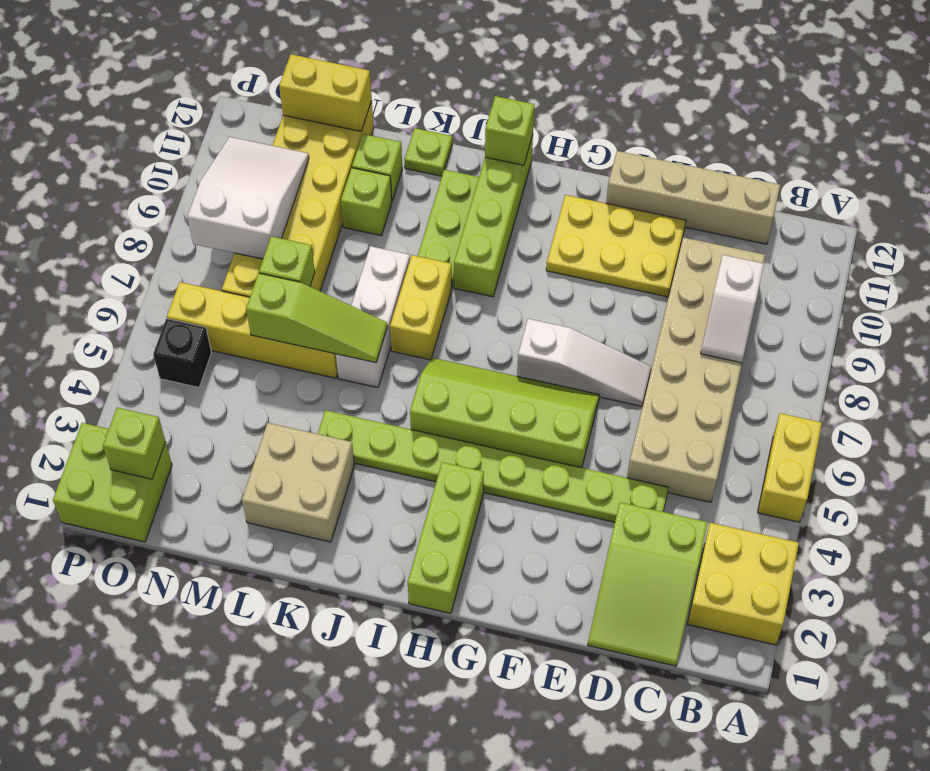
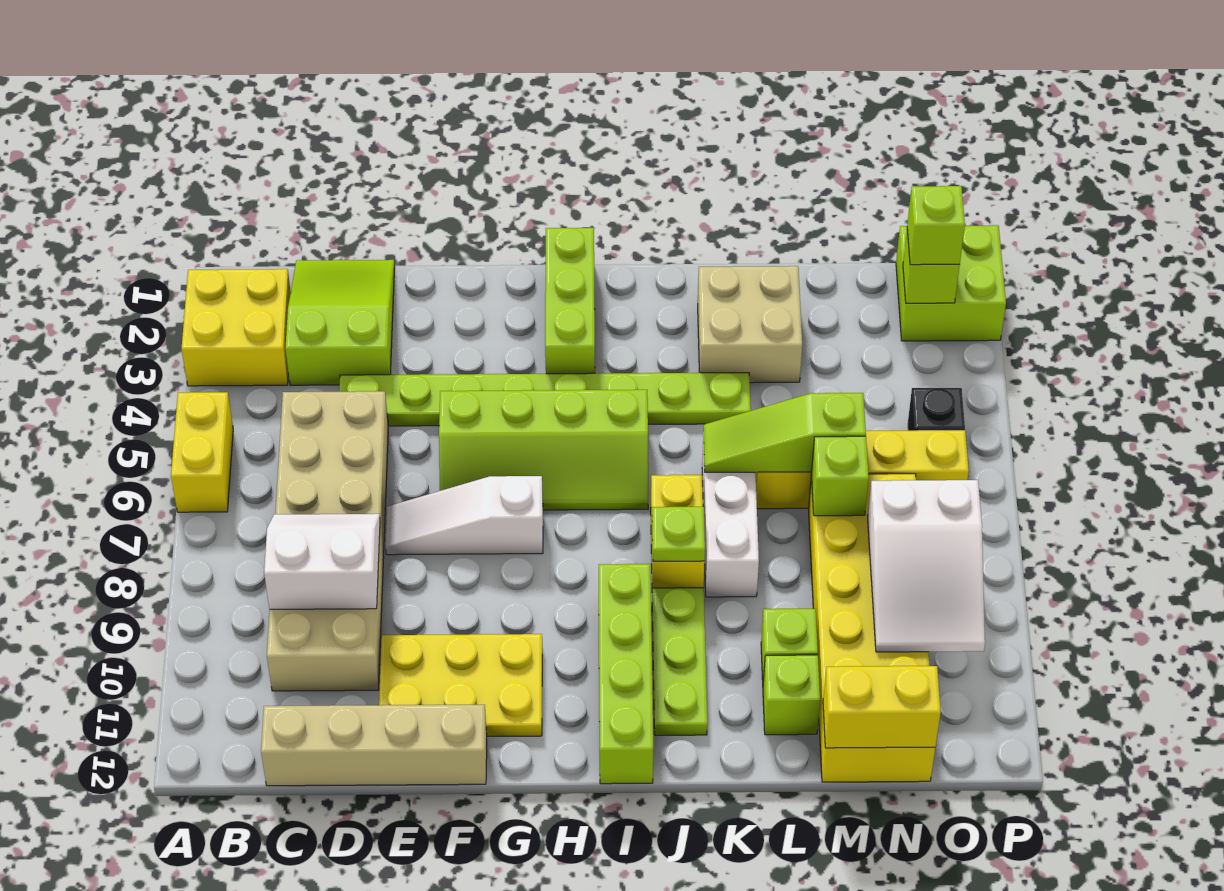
white 1x2 slope [701,255,764,363] -> white 2x2 slope [264,514,380,609]
lime 1x1 brick [485,96,534,165] -> lime 1x1 brick moved to [907,186,965,265]
lime 1x1 plate [405,128,452,176] -> lime 1x1 plate moved to [652,507,705,561]

